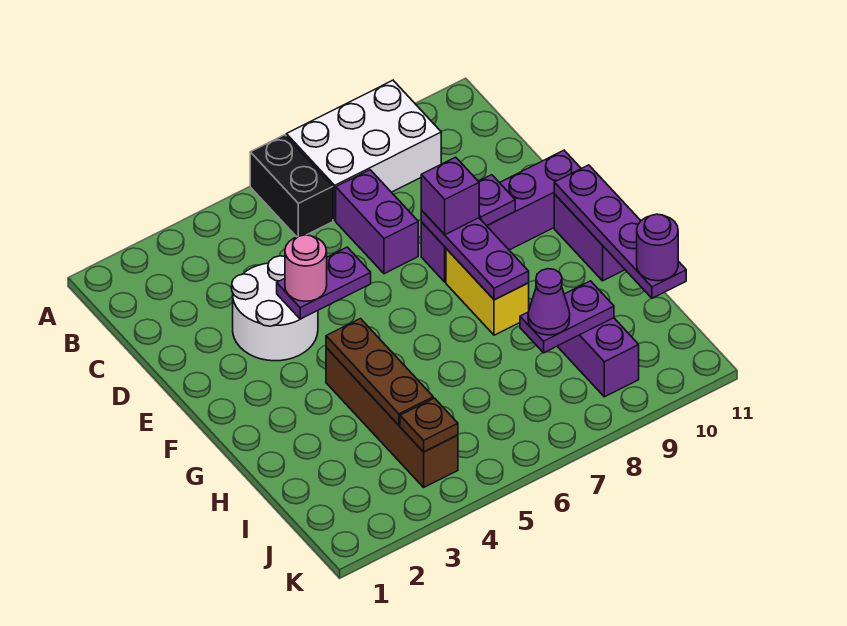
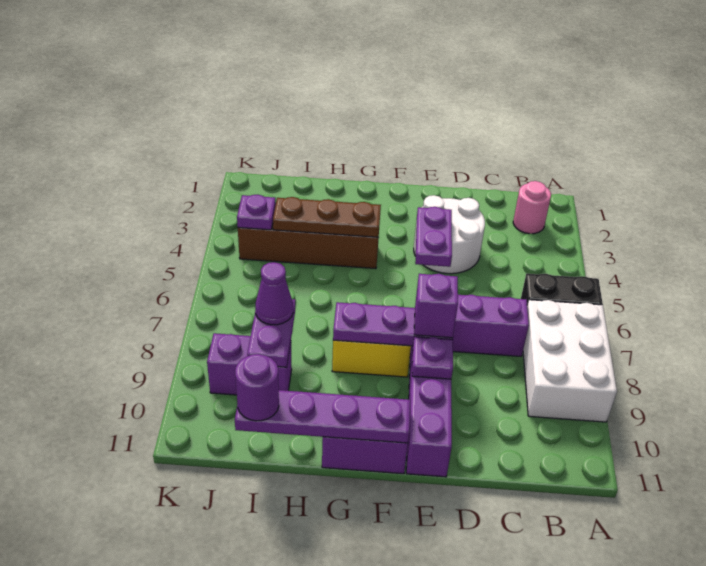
pink 1x1 round brick [285,235,327,301] -> pink 1x1 round brick moved to [513,181,551,234]
brown 1x1 plate [400,398,458,452] -> purple 1x1 plate [237,195,276,230]

